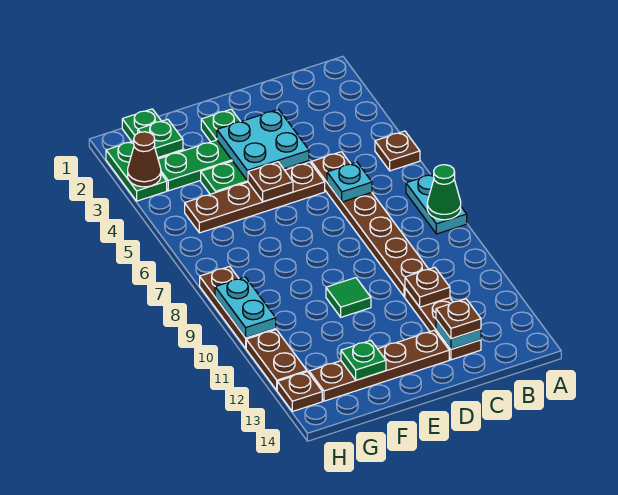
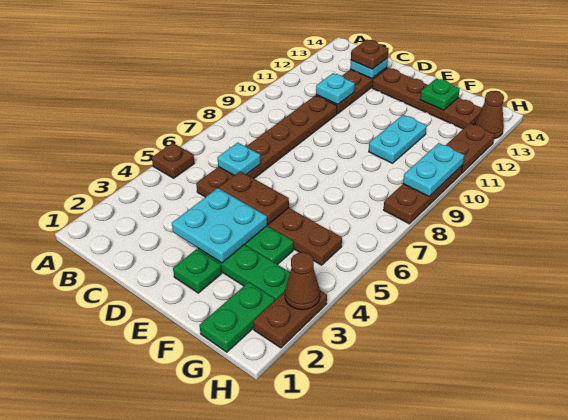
cyan 1x2 plate [406,174,467,234] -> cyan 1x2 plate moved to [369,115,427,163]
green 1x1 cone [427,165,461,220] -> none
brown 1x1 plate [405,267,450,307] -> cyan 1x1 plate [316,73,355,105]
brown 1x1 plate [248,162,293,202] -> brown 1x2 plate [219,171,289,224]
green 1x1 tile [326,278,371,317] -> none
green 1x1 plate [138,119,183,158] -> none
green 1x2 plate [106,141,167,201] -> brown 1x2 plate [253,291,327,348]
brown 1x1 plate [277,372,322,411] -> brown 1x1 cone [475,91,504,139]

